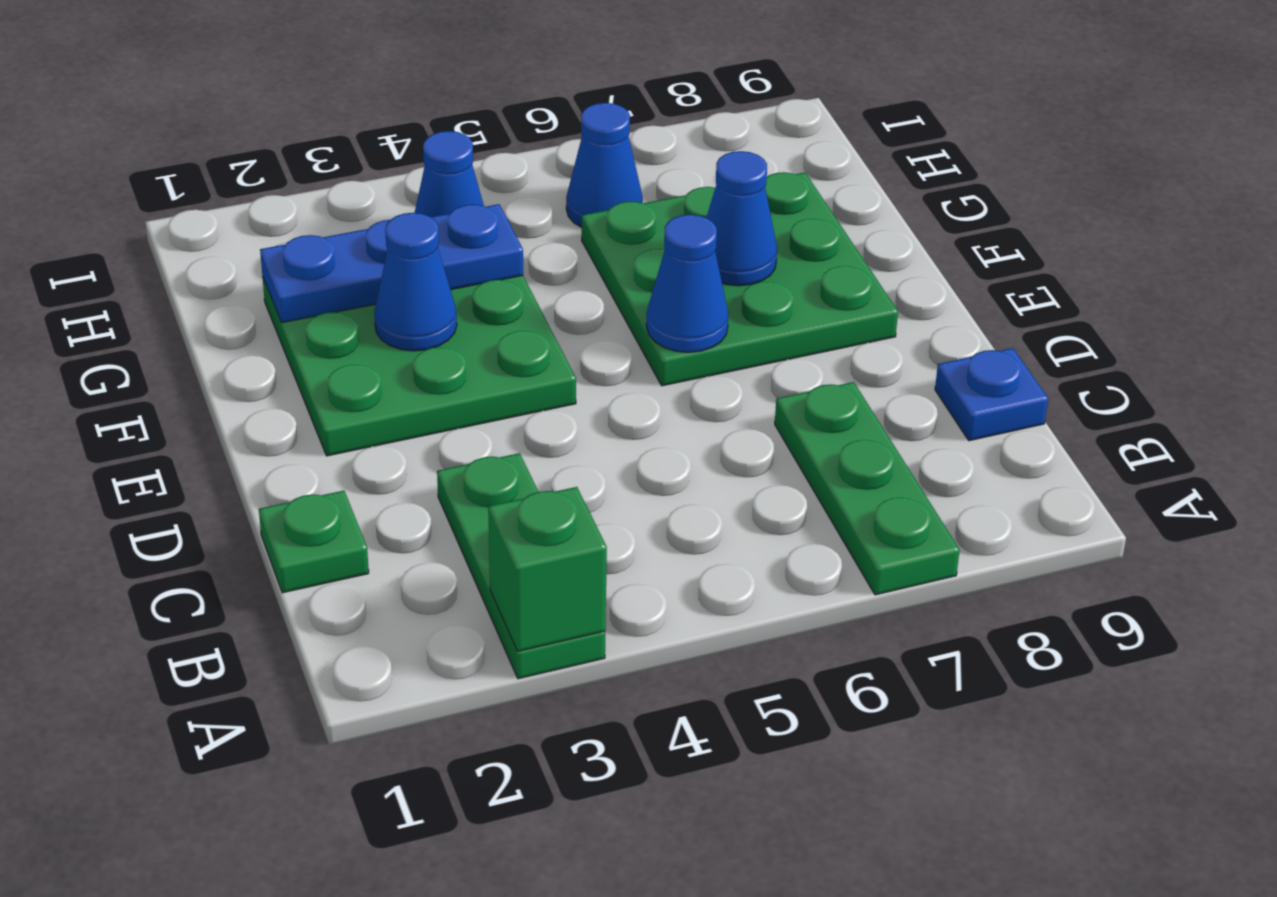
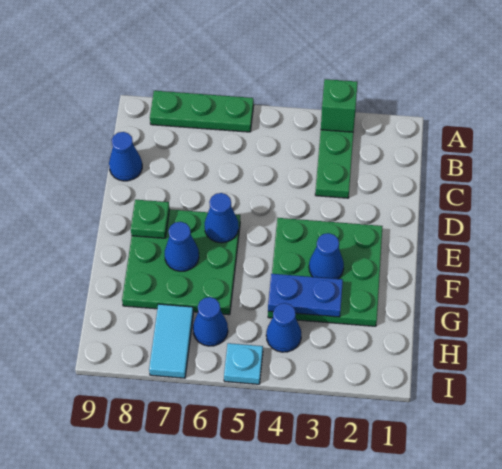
green 1x3 plate [775,382,960,595] -> green 1x3 plate turned to [150,91,254,132]
green 1x1 plate [259,491,369,593] -> green 1x1 plate moved to [131,200,170,238]
blue 1x1 plate [935,348,1048,441] -> blue 1x1 cone [109,132,142,181]
blue 1x3 plate [260,204,523,323] -> blue 1x2 plate [268,274,343,317]
none -> cyan 1x2 tile [149,304,193,378]
none -> cyan 1x1 plate [224,343,263,384]

